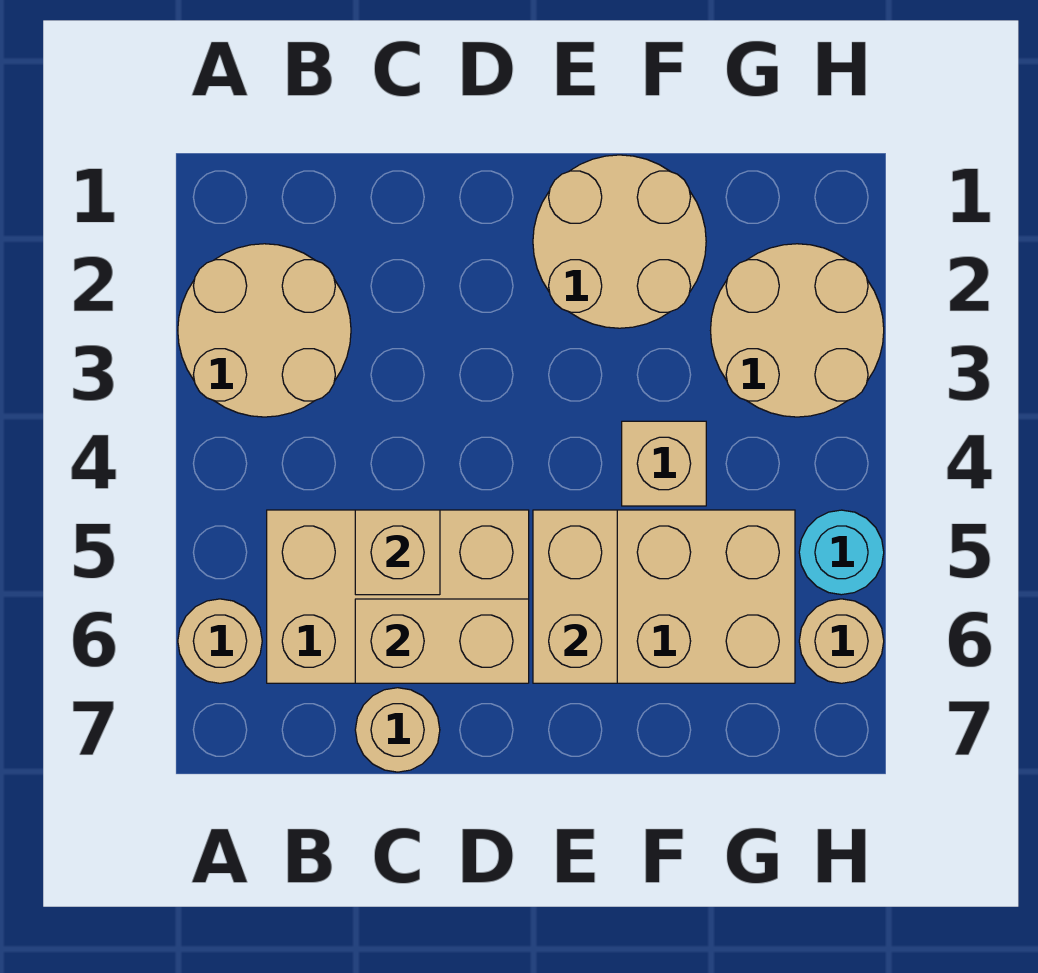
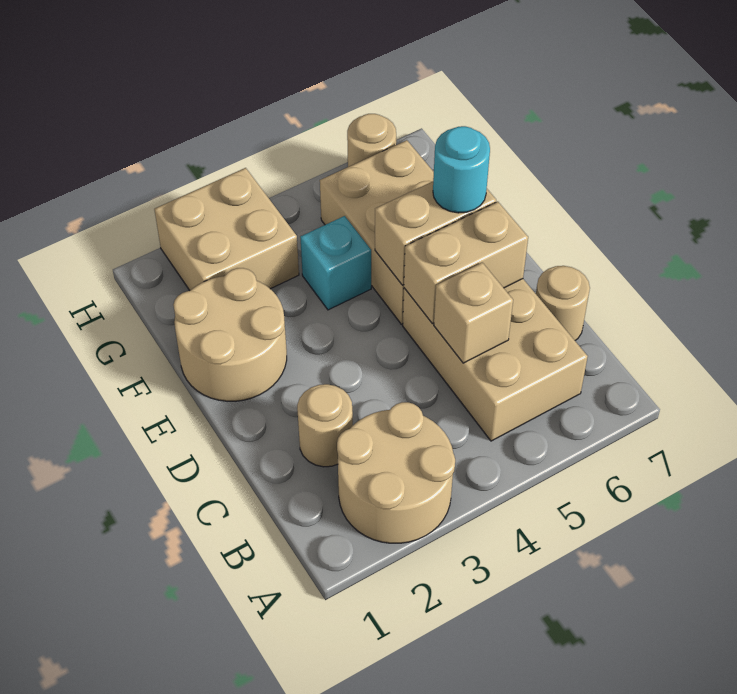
tan 1x1 round brick [178,599,262,683] -> tan 1x1 round brick moved to [297,384,353,467]
tan 1x2 brick [355,599,529,683] -> tan 1x2 brick turned to [404,202,528,324]
tan 1x1 brick [622,421,706,506] -> cyan 1x1 brick [300,216,371,310]
tan 2x2 round brick [711,244,884,417] -> tan 2x2 brick [154,168,299,290]
cyan 1x1 round brick [799,510,884,595] -> cyan 1x1 round brick moved to [433,126,490,213]

